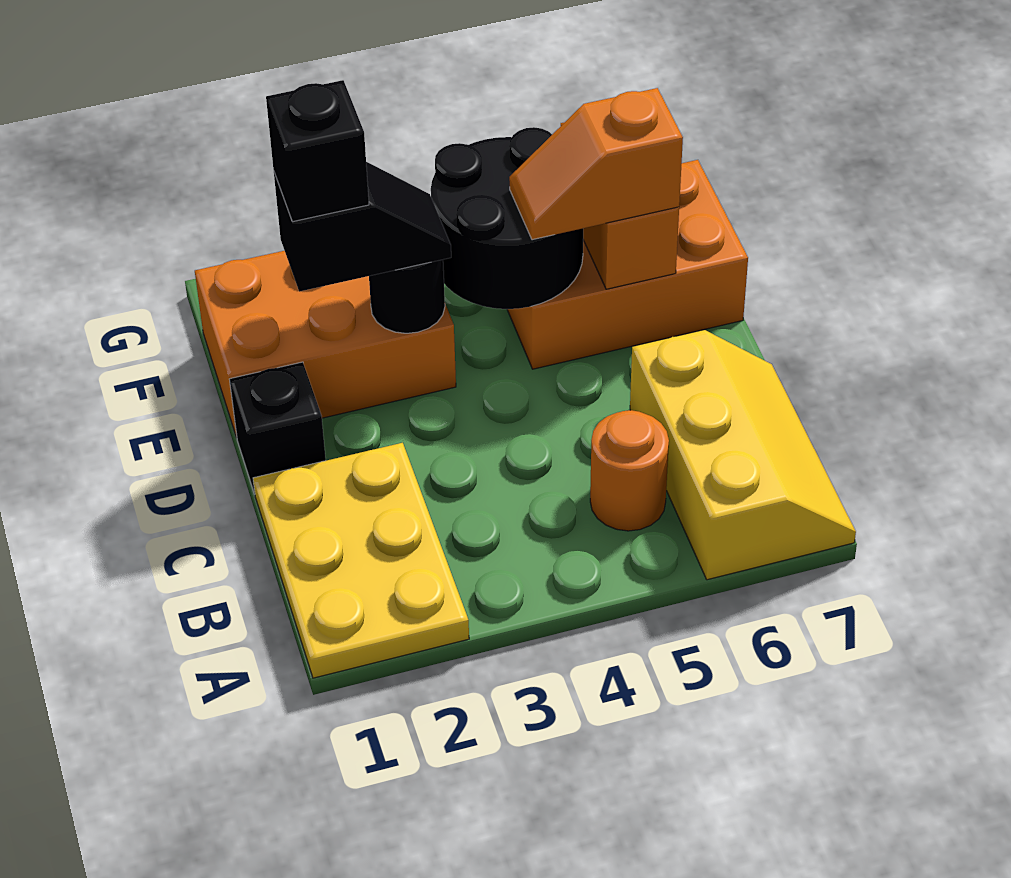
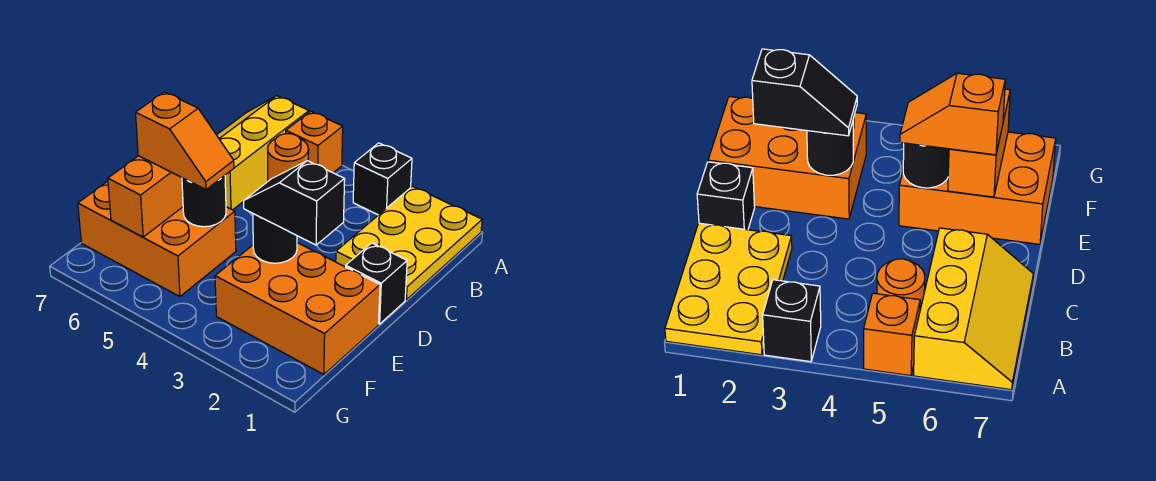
none -> orange 1x1 brick [286,111,343,173]
black 1x1 brick [266,80,369,222] -> black 1x1 brick moved to [353,143,412,215]
black 2x2 round brick [431,127,583,309] -> black 1x1 round brick [182,176,226,227]

